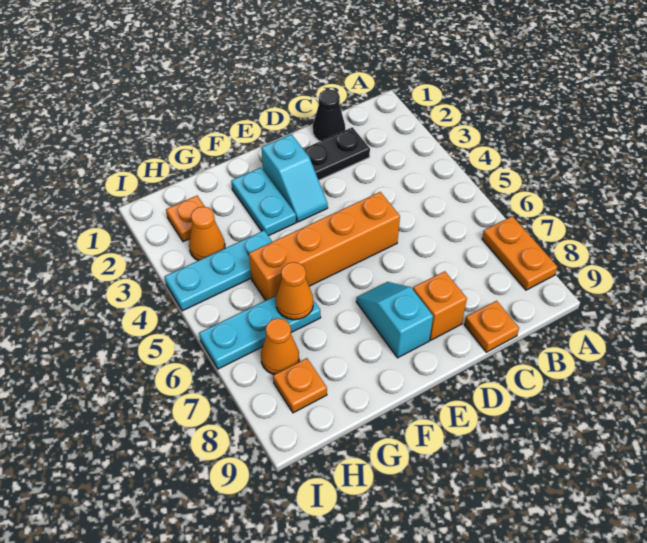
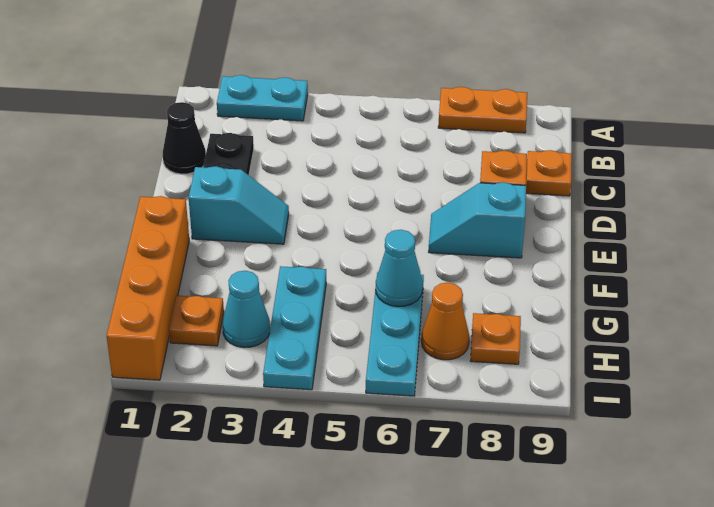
orange 1x4 brick [249,192,400,300] -> orange 1x4 brick moved to [107,196,189,380]
cyan 1x2 plate [231,168,296,236] -> cyan 1x2 plate moved to [217,75,308,121]
orange 1x1 cone [276,262,313,320] -> cyan 1x1 cone [376,230,423,307]
orange 1x1 cone [189,207,225,261] -> cyan 1x1 cone [223,271,270,348]

